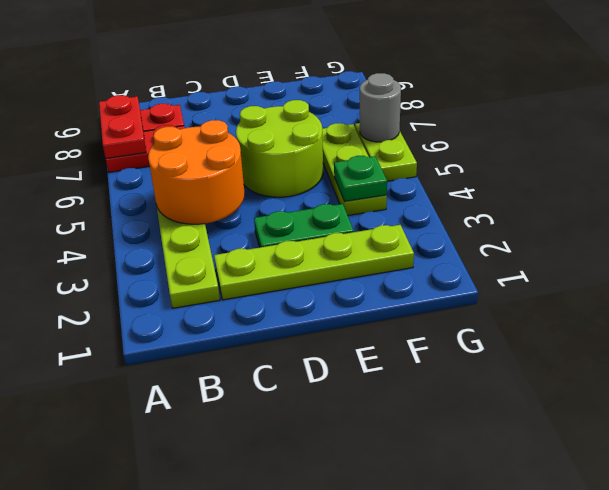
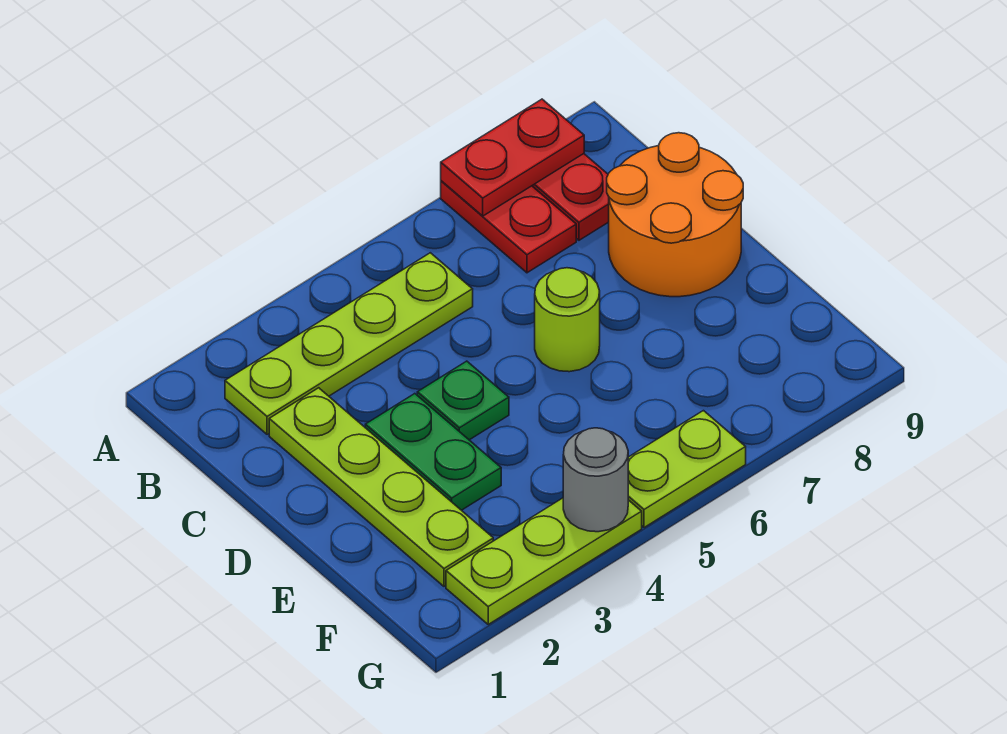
orange 2x2 round brick [148,120,245,224] -> orange 2x2 round brick moved to [607,133,743,297]
lime 2x2 round brick [236,100,323,197] -> lime 1x1 round brick [535,268,600,372]
lime 1x3 plate [322,123,387,215] -> lime 1x3 plate moved to [446,498,642,624]
green 1x1 plate [334,156,387,202] -> green 1x1 plate moved to [417,361,509,440]
grey 1x1 round brick [360,73,401,142] -> grey 1x1 round brick moved to [563,428,628,532]

